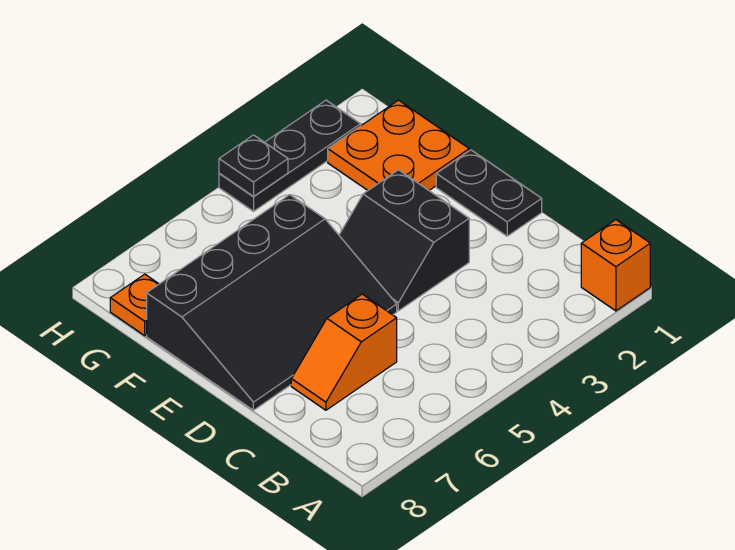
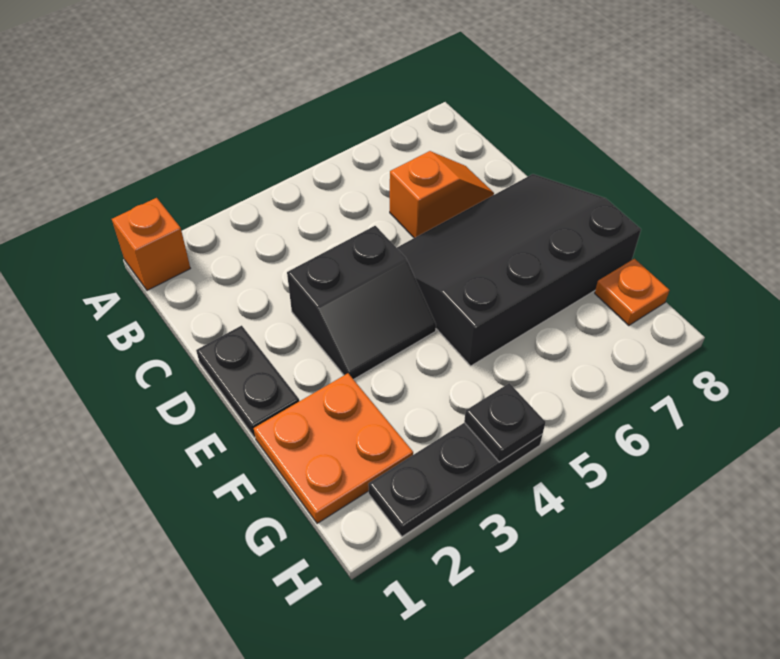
black 2x2 slope [339,170,469,311] -> black 2x2 slope turned to [287,226,436,379]

